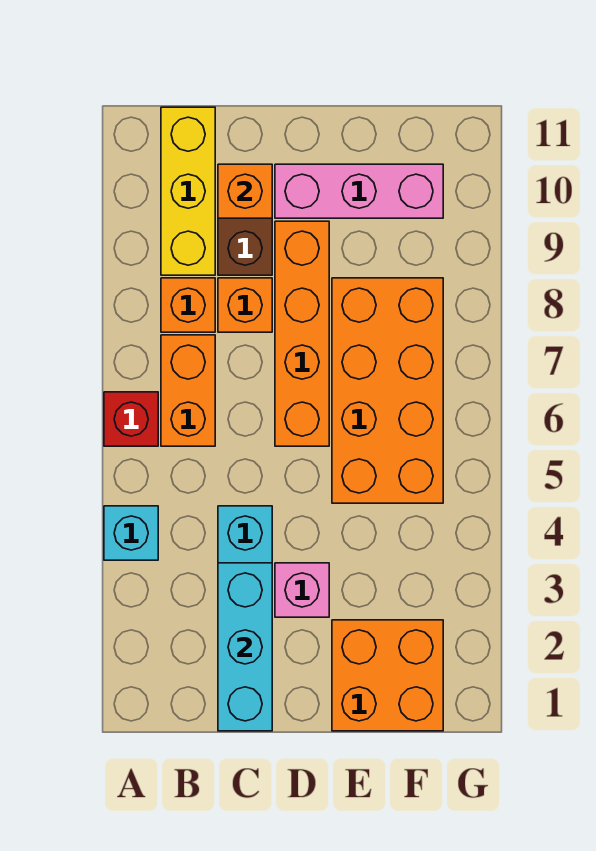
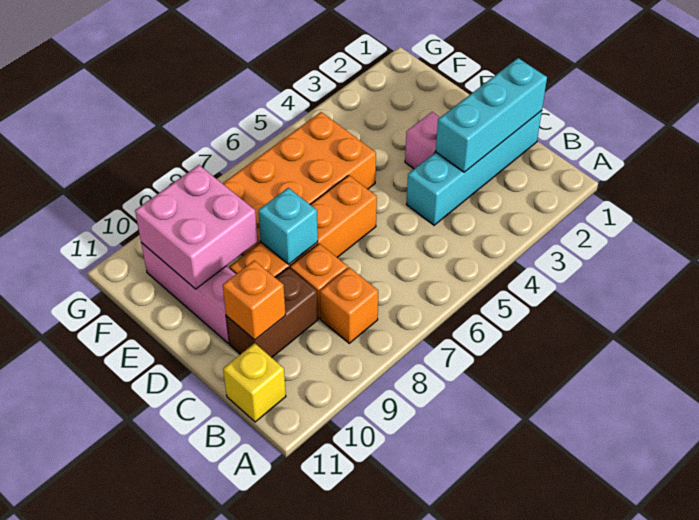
cyan 1x1 brick [104,506,158,560] -> cyan 1x1 brick moved to [258,188,318,264]
red 1x1 brick [104,392,158,446] -> none
orange 1x2 brick [161,335,215,446] -> none
yellow 1x3 brick [161,107,215,275] -> yellow 1x1 brick [223,343,286,422]
orange 2x2 brick [332,620,443,731] -> none
none -> pink 2x2 brick [135,165,258,289]

